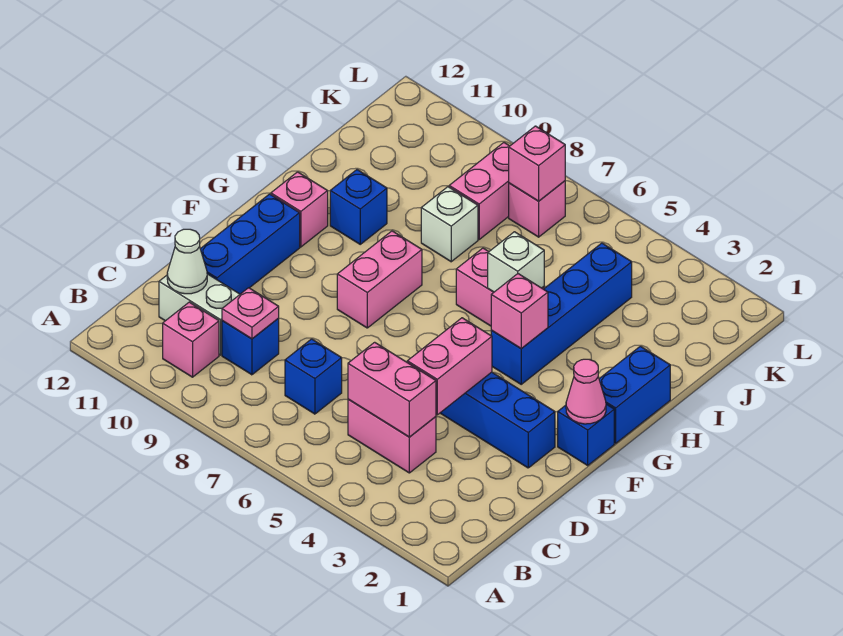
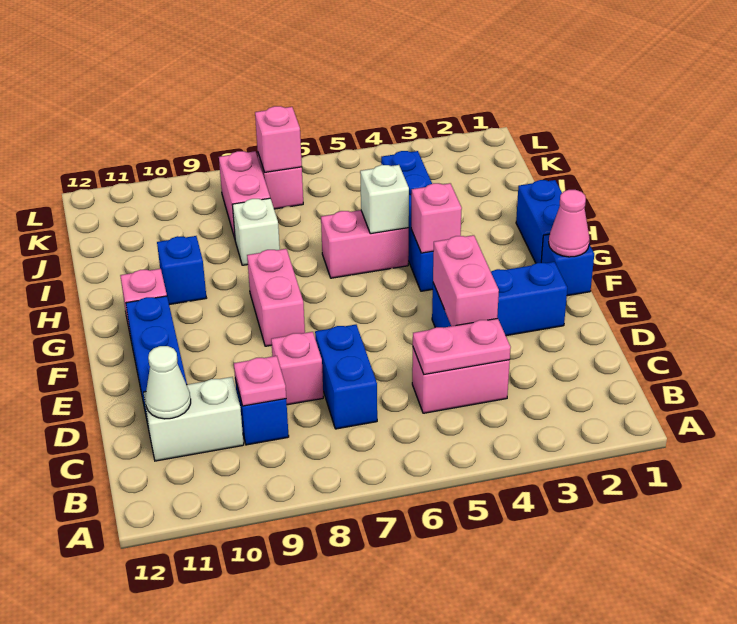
pink 1x1 brick [163,302,219,377] -> pink 1x1 brick moved to [271,332,323,405]
pink 1x2 brick [348,342,436,437] -> pink 1x2 plate [413,318,511,374]
blue 1x1 brick [285,339,342,414] -> blue 1x2 brick [315,325,377,429]

